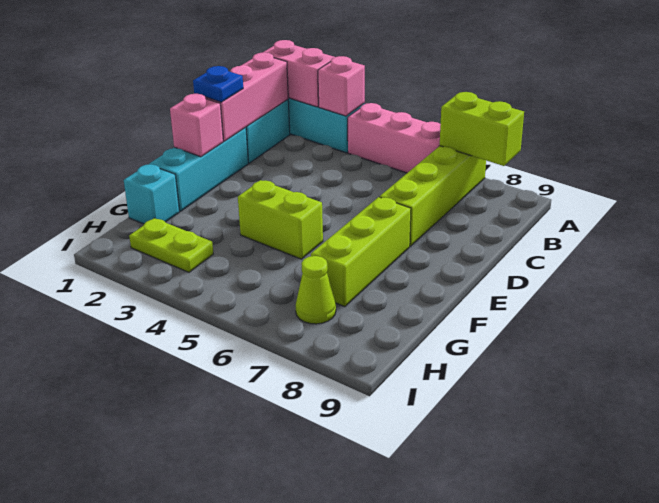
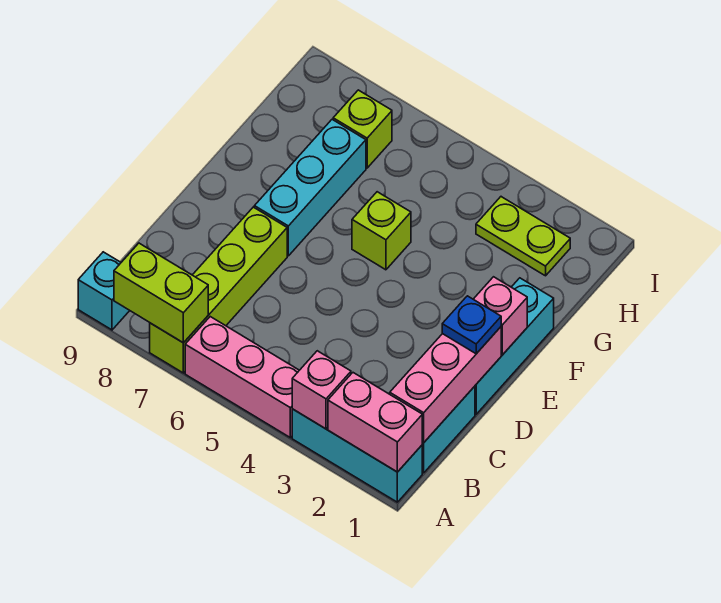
lime 1x3 brick [311,197,411,307] -> cyan 1x3 brick [254,120,366,256]
lime 1x2 brick [238,180,323,259] -> lime 1x1 brick [352,192,411,270]
cyan 1x1 brick [124,164,179,224] -> cyan 1x1 brick moved to [78,252,130,330]
lime 1x1 cone [295,256,336,324] -> lime 1x1 brick [333,90,392,168]

